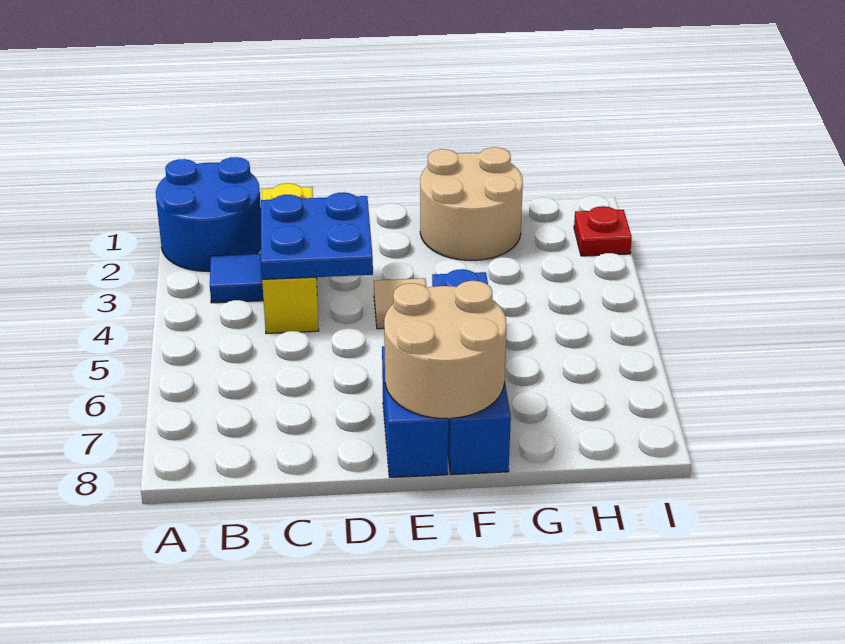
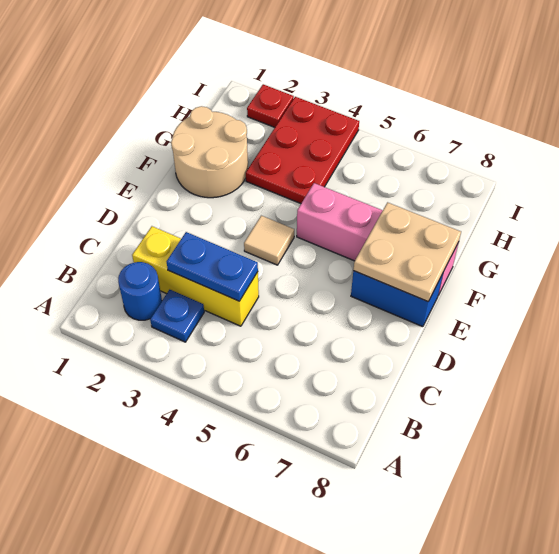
blue 2x2 round brick [156,157,261,271] -> blue 1x1 round brick [118,262,162,320]
blue 1x1 tile [210,254,263,303] -> blue 1x1 plate [150,290,204,342]
blue 2x2 plate [261,192,373,279] -> blue 1x2 plate [167,232,258,301]
tan 2x2 round brick [384,281,506,418] -> tan 2x2 plate [353,202,461,301]
blue 1x4 brick [432,269,511,475] -> pink 1x4 brick [297,183,459,295]
none -> red 2x3 plate [246,97,359,204]

